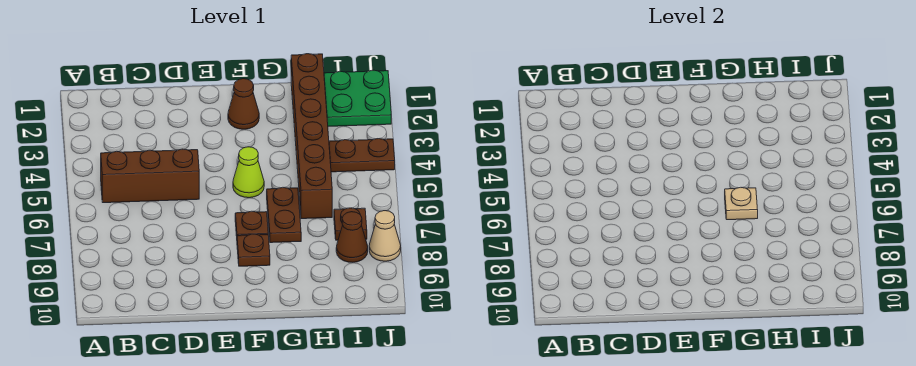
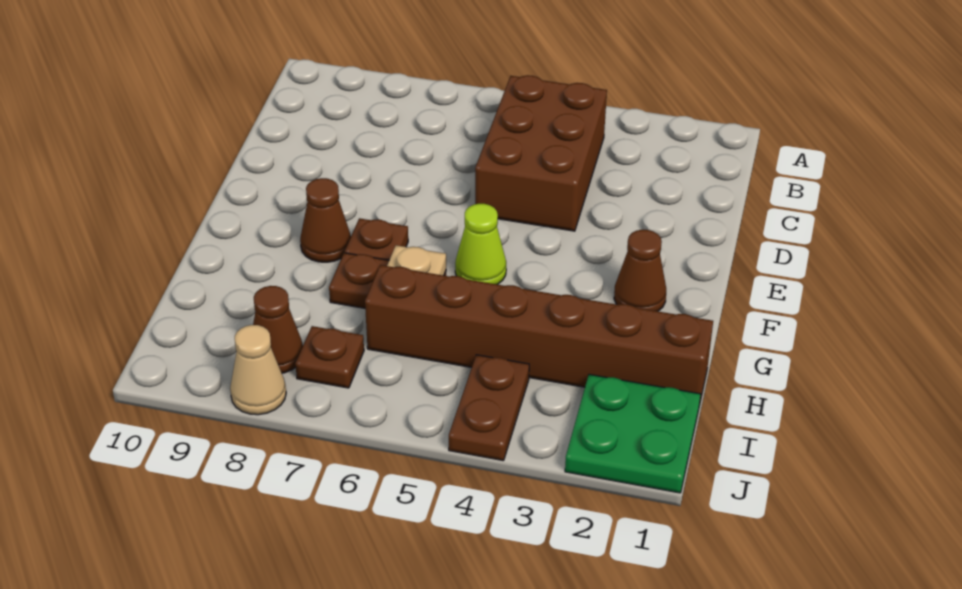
brown 1x3 brick [101,149,199,203] -> brown 2x3 brick [475,75,607,231]
brown 1x1 plate [237,234,270,266] -> brown 1x1 cone [300,178,351,262]

